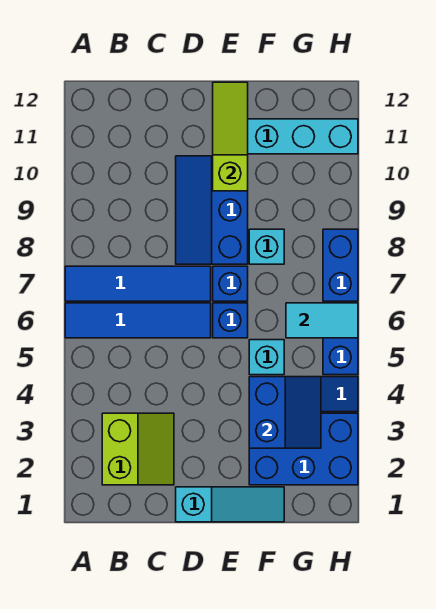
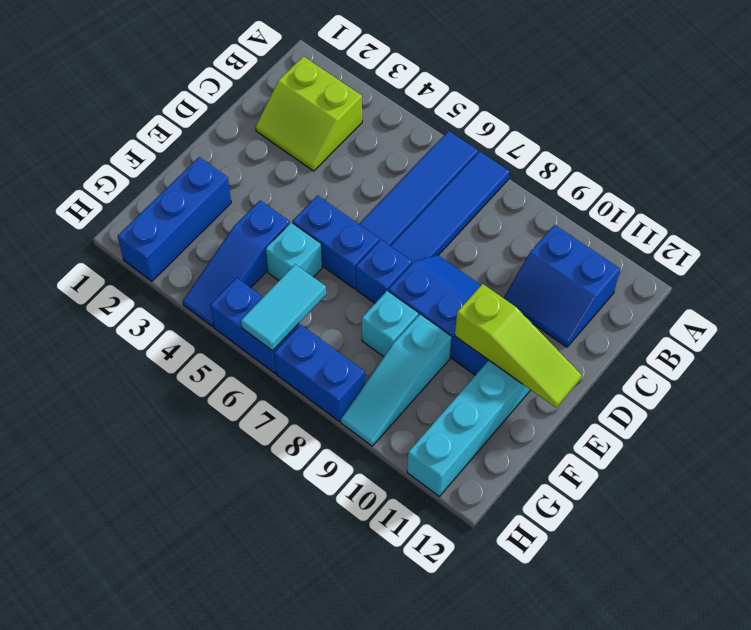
cyan 1x3 slope [176,487,284,522] -> cyan 1x3 slope moved to [341,314,452,446]
blue 1x1 brick [213,303,248,338] -> blue 1x2 brick [292,195,379,289]
blue 2x3 brick [249,413,358,485] -> blue 1x3 brick [118,157,231,281]
blue 2x2 slope [249,377,321,448] -> blue 2x2 slope moved to [504,225,620,347]

